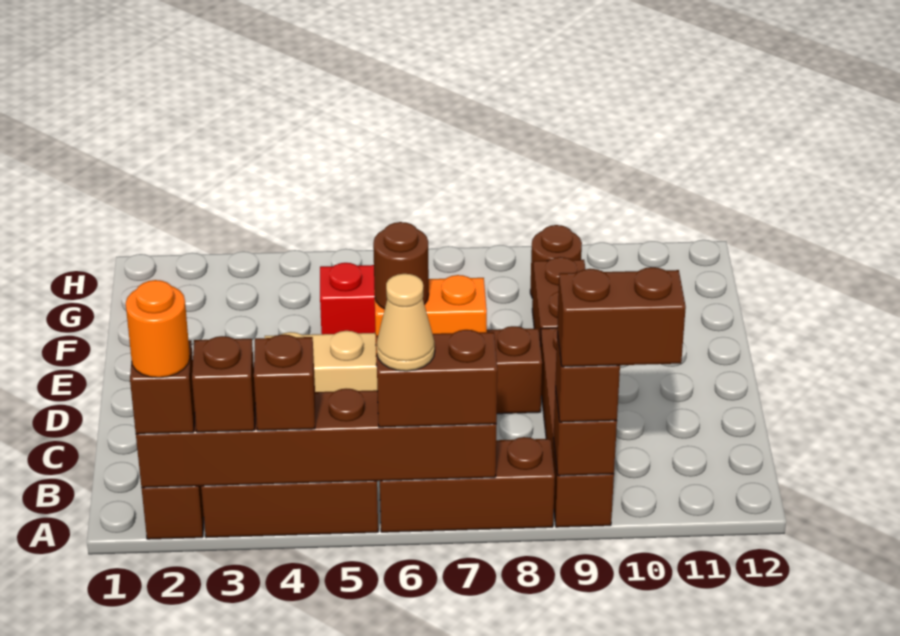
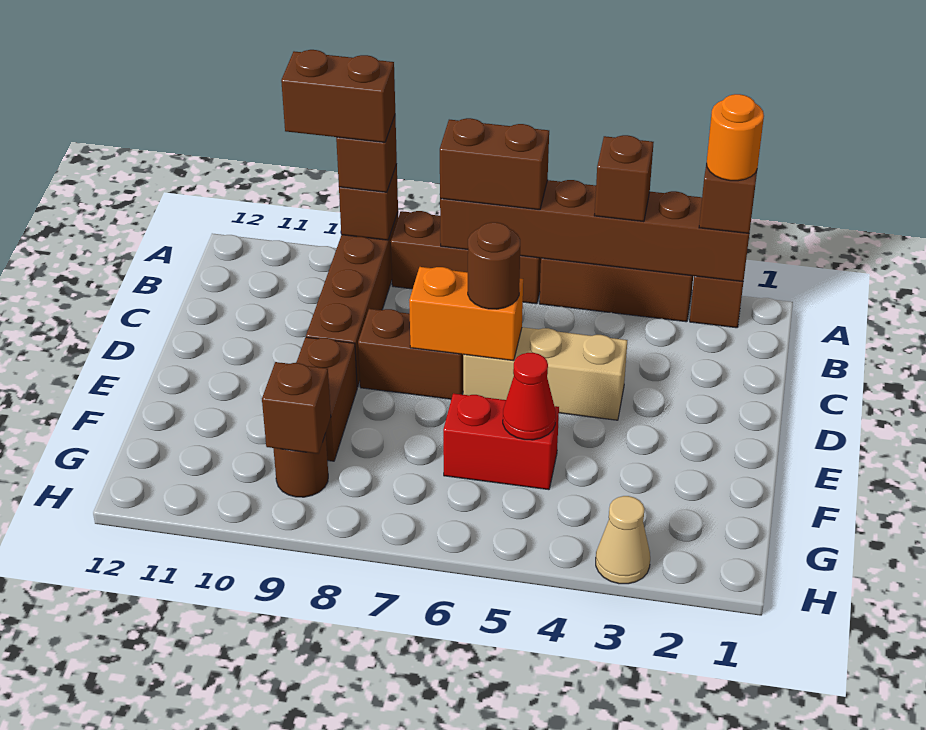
brown 1x1 brick [192,336,255,432] -> brown 1x1 brick moved to [262,362,331,454]
tan 1x1 cone [376,274,435,371] -> tan 1x1 cone moved to [596,496,650,584]
none -> red 1x1 cone [503,353,556,440]

